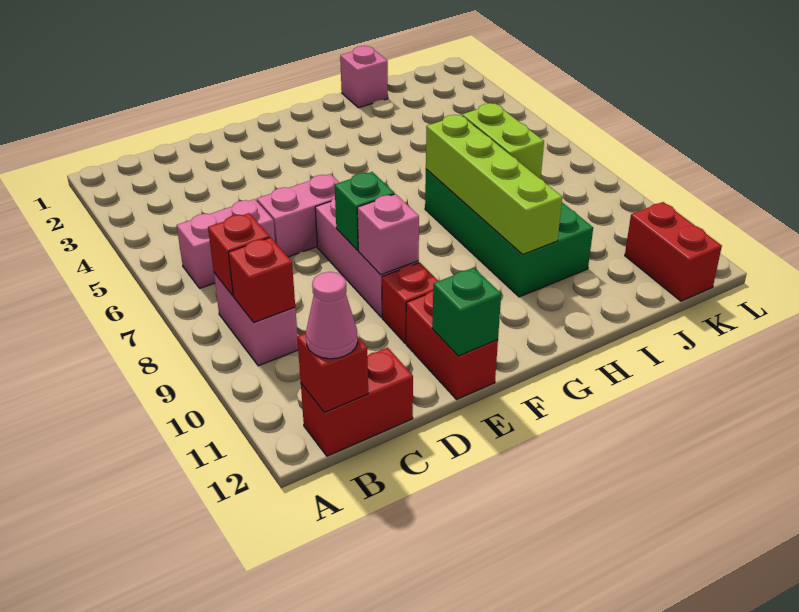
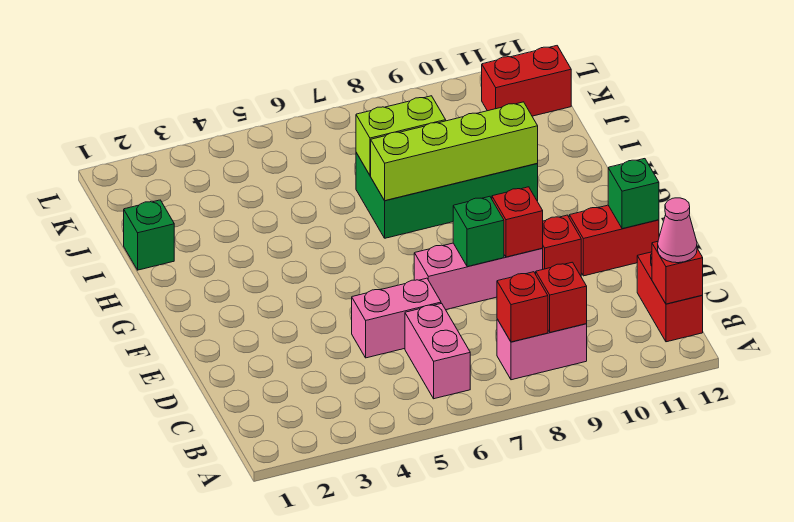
pink 1x2 brick [257,174,339,257] -> pink 1x2 brick turned to [352,278,441,358]
pink 1x1 brick [357,194,419,275] -> red 1x1 brick [492,187,543,257]
pink 1x1 brick [340,46,388,108] -> green 1x1 brick [124,200,174,270]

